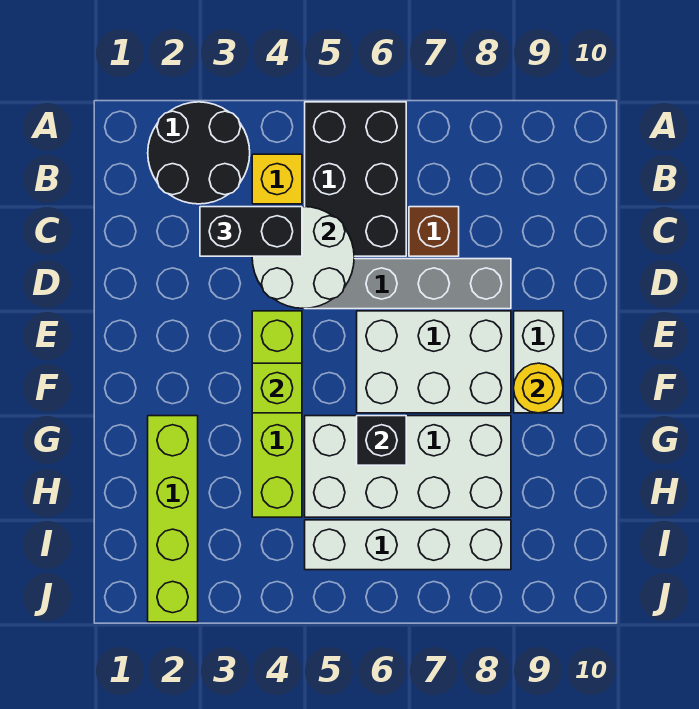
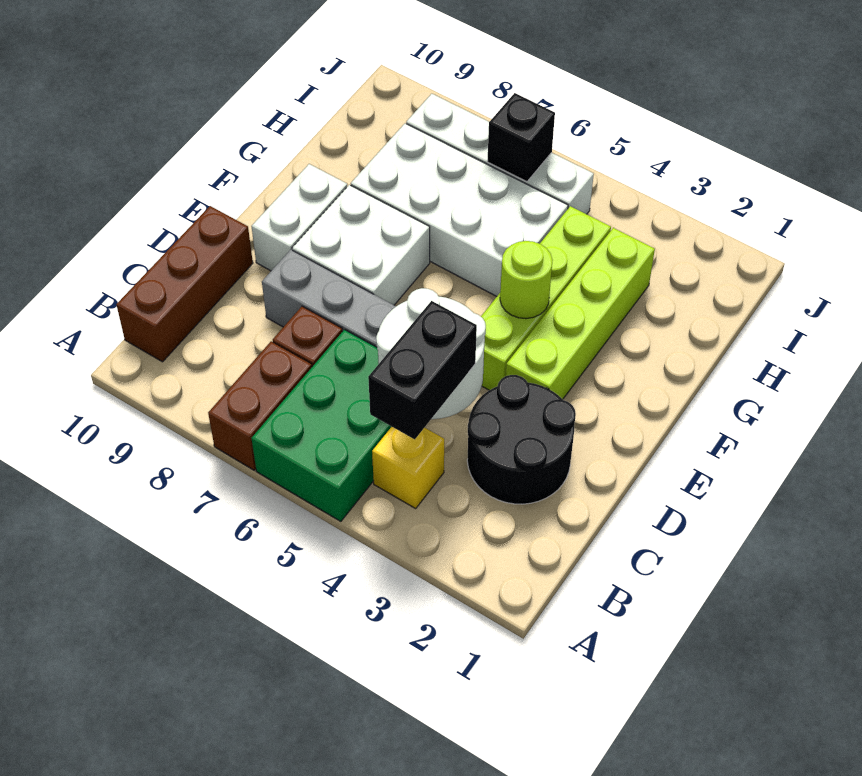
black 2x2 round brick [148,102,250,204] -> black 2x2 round brick moved to [467,375,576,504]
black 2x3 brick [305,102,406,256] -> green 2x3 brick [251,330,392,521]
none -> brown 1x2 brick [208,341,312,470]
none -> brown 1x3 brick [116,206,253,362]
black 1x2 brick [200,207,302,256] -> black 1x2 brick turned to [368,301,477,439]
white 2x3 brick [357,311,511,413] -> white 2x2 brick [292,185,430,305]
lime 1x1 brick [252,363,302,413] -> lime 1x1 round brick [500,241,553,319]
yellow 1x1 round brick [514,363,563,413] -> none
lime 1x4 brick [148,416,198,622] -> lime 1x4 brick moved to [506,228,655,399]
black 1x1 brick [357,416,406,465] -> black 1x1 brick moved to [487,93,555,182]

